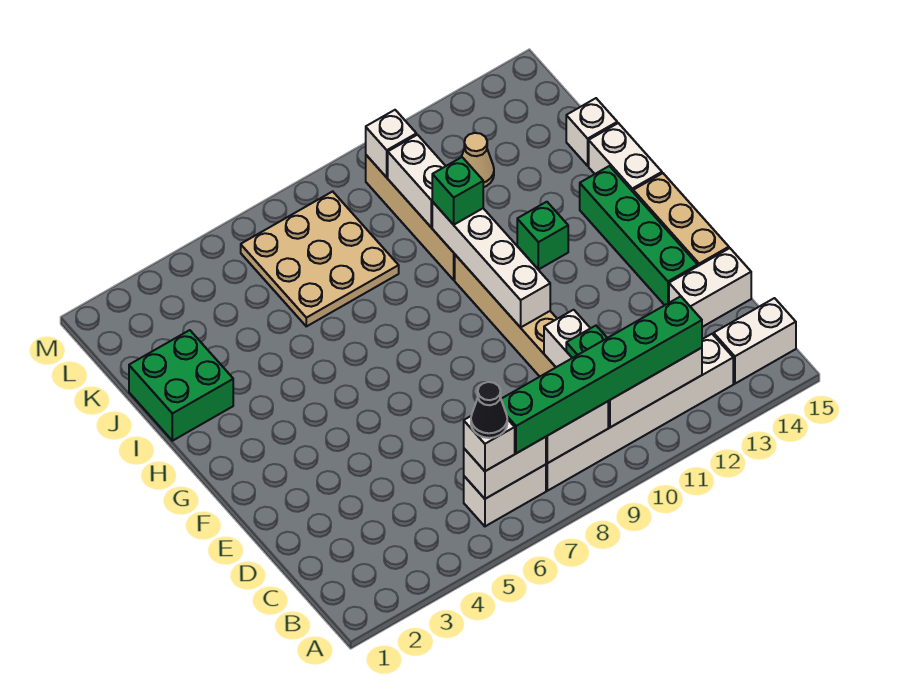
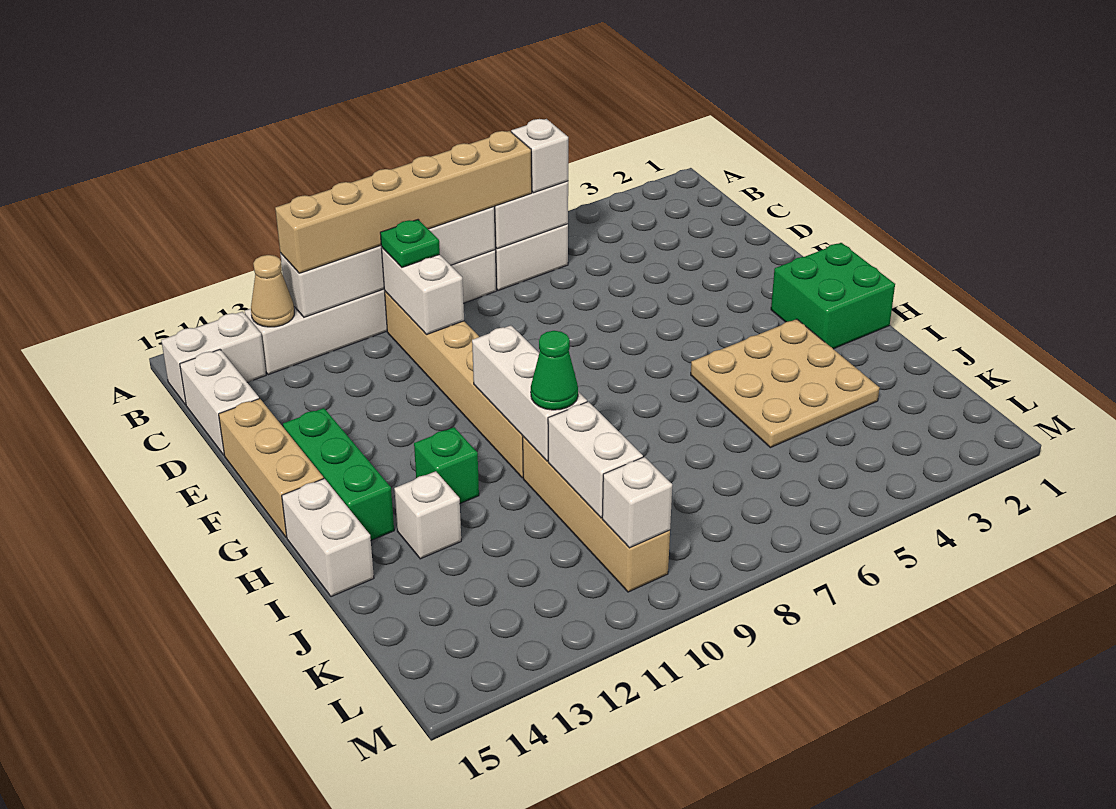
black 1x1 cone [471,382,507,438] -> none
green 1x6 brick [501,296,702,453] -> tan 1x6 brick [275,131,532,273]
white 1x2 brick [669,248,751,327] -> white 1x2 brick turned to [180,350,259,455]
green 1x4 brick [580,166,698,305] -> green 1x3 brick [283,408,394,540]
white 1x4 brick [432,202,550,328] -> white 1x3 brick [472,325,587,461]
green 2x2 brick [129,330,233,441] -> green 2x2 brick moved to [771,243,895,349]
green 1x1 brick [432,157,483,225] -> green 1x1 cone [531,331,578,410]
tan 3x3 plate [241,191,399,326] -> tan 3x3 plate moved to [691,319,879,448]
white 1x1 brick [566,98,617,166] -> white 1x1 brick moved to [394,471,461,559]
tan 1x1 cone [462,133,494,187] -> tan 1x1 cone moved to [251,255,294,327]

